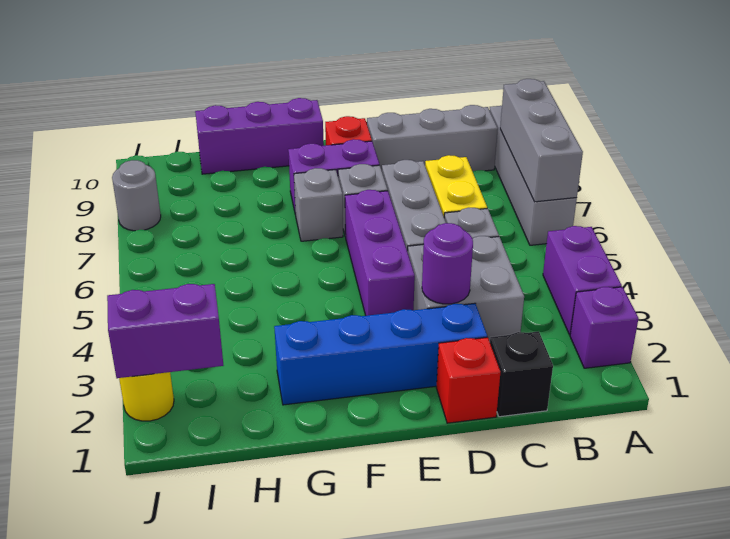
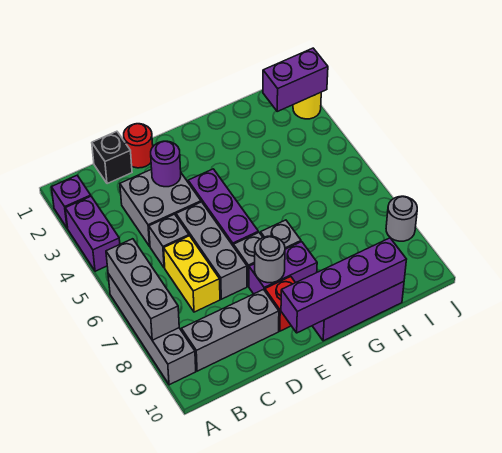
red 1x1 brick [436,337,500,423] -> red 1x1 round brick [124,124,153,168]
blue 1x4 brick [274,303,487,405] -> none
none -> grey 1x1 round brick [255,236,285,283]
none -> purple 1x4 brick [281,238,407,333]

